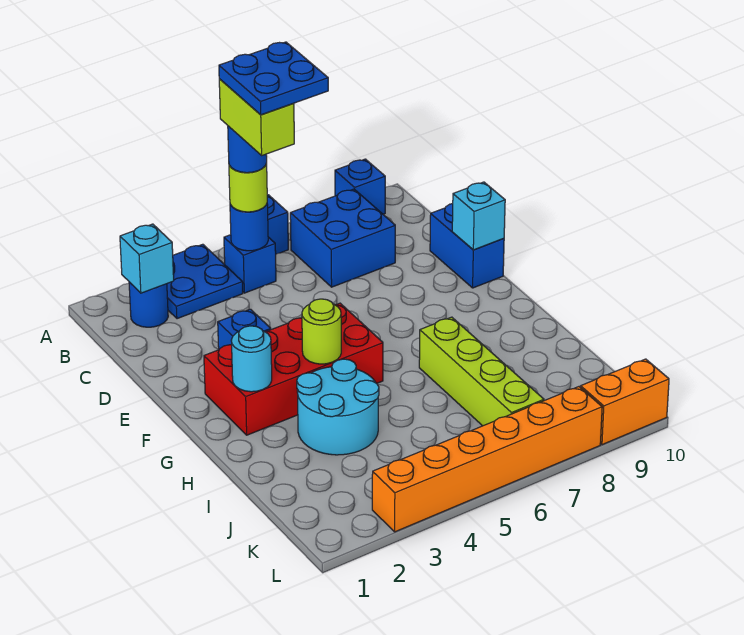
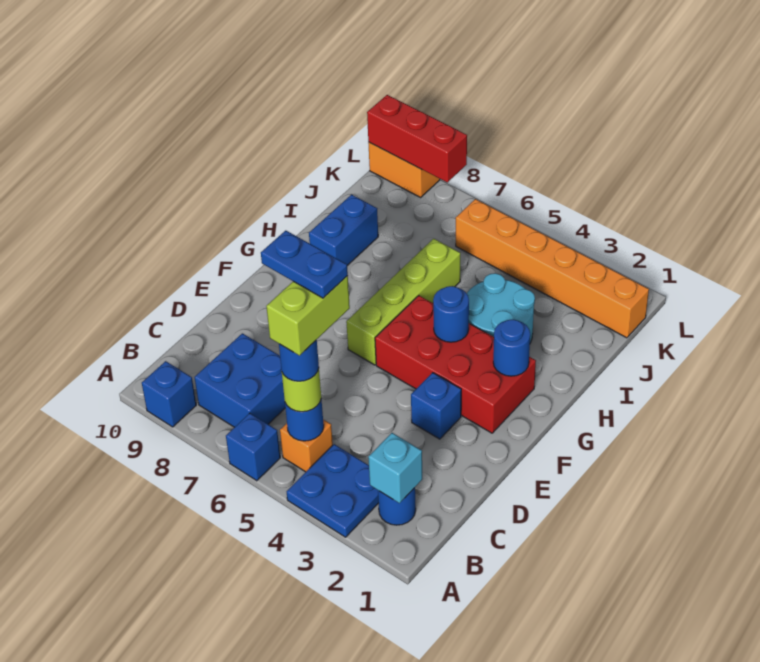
blue 1x1 brick [224,235,276,293] -> orange 1x1 brick [280,419,333,472]
blue 2x2 plate [219,42,328,115] -> blue 1x2 plate [261,231,348,298]
blue 1x2 brick [430,204,504,288] -> blue 1x2 brick moved to [309,195,378,266]
cyan 1x1 brick [452,182,505,250] -> none
cyan 1x1 round brick [231,326,272,392] -> blue 1x1 round brick [493,319,530,376]
lime 1x1 round brick [302,299,341,364] -> blue 1x1 round brick [433,286,469,342]
lime 1x4 brick [419,317,544,426] -> lime 1x4 brick moved to [346,239,460,365]
orange 1x6 brick [372,387,602,532] -> orange 1x6 brick moved to [456,199,649,338]
none -> red 1x3 brick [367,95,467,182]

